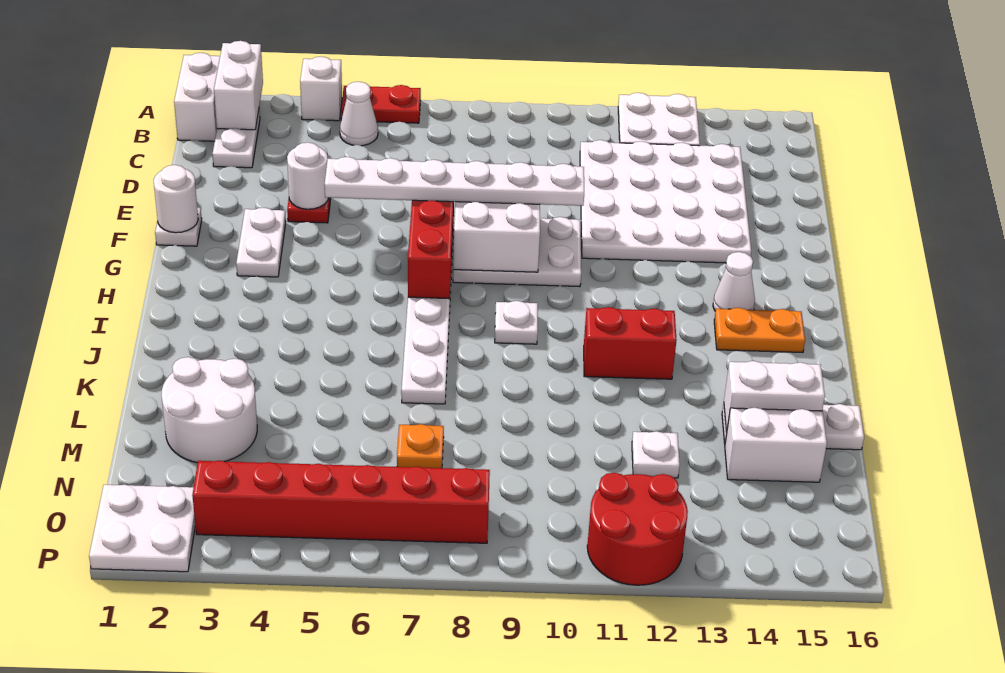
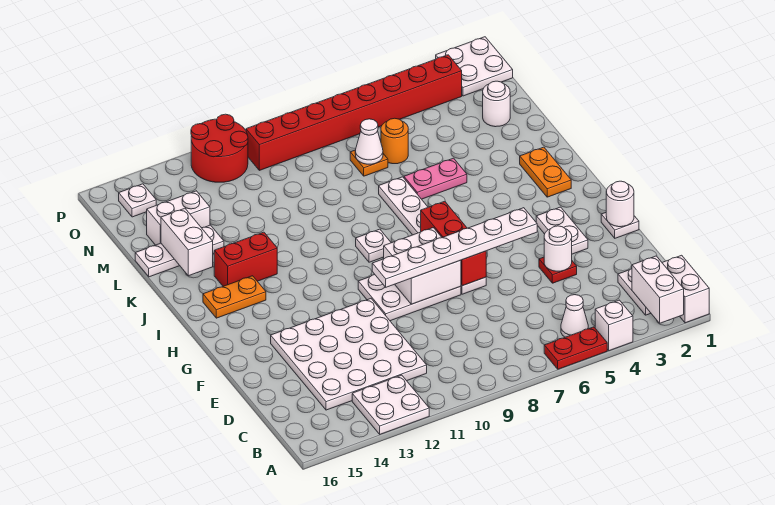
white 1x1 cone [713,252,755,311] -> white 1x1 cone moved to [355,119,383,164]
none -> orange 1x2 plate [520,147,571,197]
red 1x2 brick [584,307,676,379] -> red 1x2 brick moved to [214,232,277,286]
none -> pink 1x2 plate [404,158,467,199]
white 2x2 round brick [161,357,257,463] -> white 1x1 round brick [483,81,510,127]
white 1x2 brick [724,361,825,432] -> white 1x2 brick turned to [161,208,213,276]
none -> orange 1x1 round brick [381,118,408,164]
white 1x1 plate [632,431,680,478] -> white 1x1 plate moved to [119,184,156,217]
red 1x6 brick [192,461,490,543] -> red 1x8 brick [246,55,462,170]

